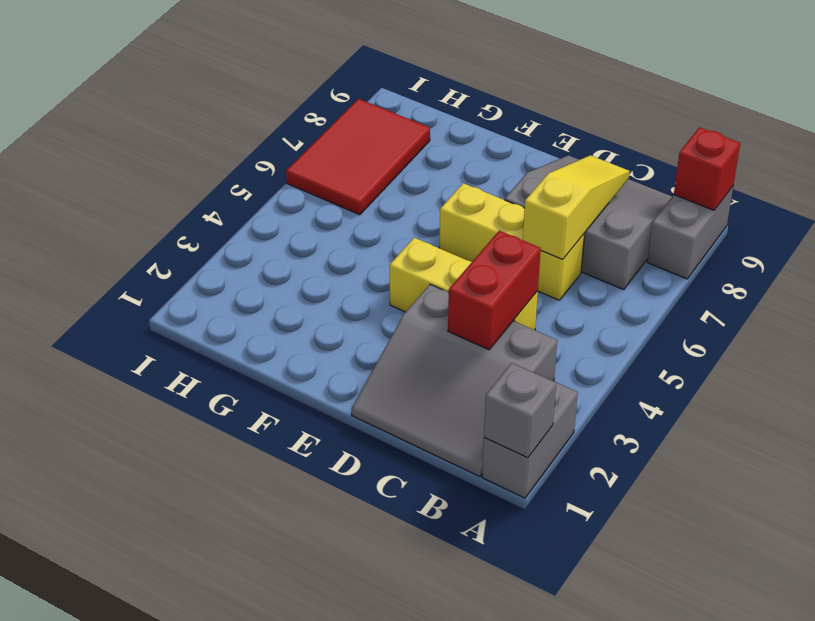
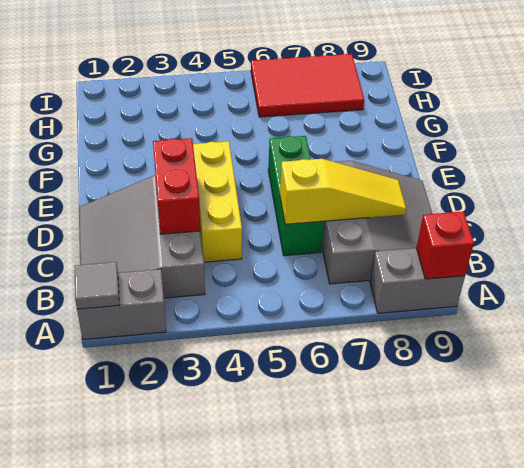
grey 1x1 brick [484,363,556,458] -> grey 1x1 tile [75,262,119,309]
red 1x2 brick [448,231,541,350] -> red 1x2 brick turned to [153,138,200,234]
yellow 1x3 brick [440,183,585,300] -> green 1x3 brick [268,136,324,256]

